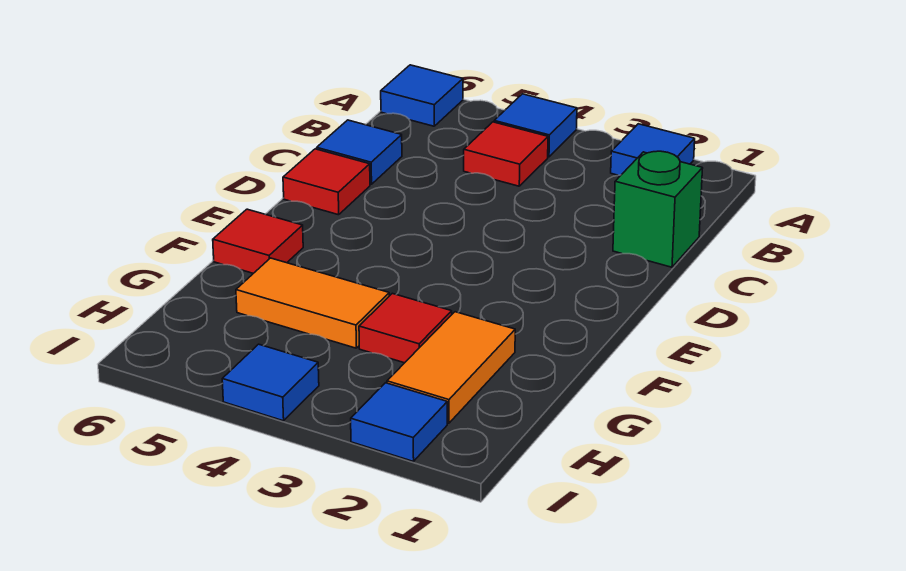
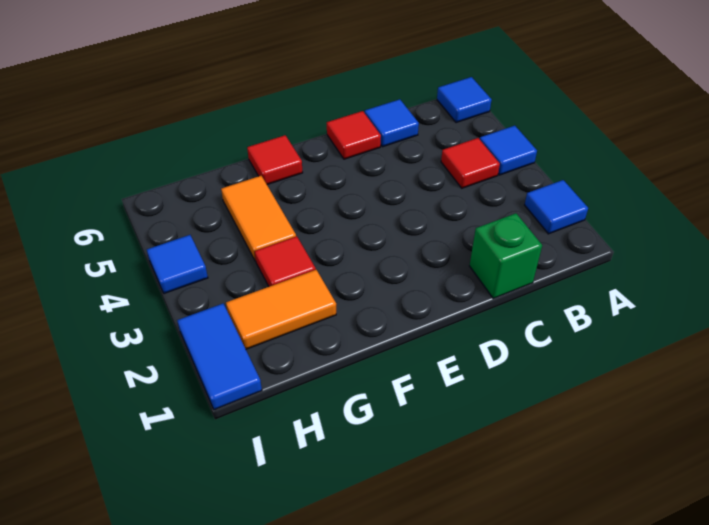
blue 1x1 tile [351,383,447,461] -> blue 1x2 tile [177,304,262,410]

